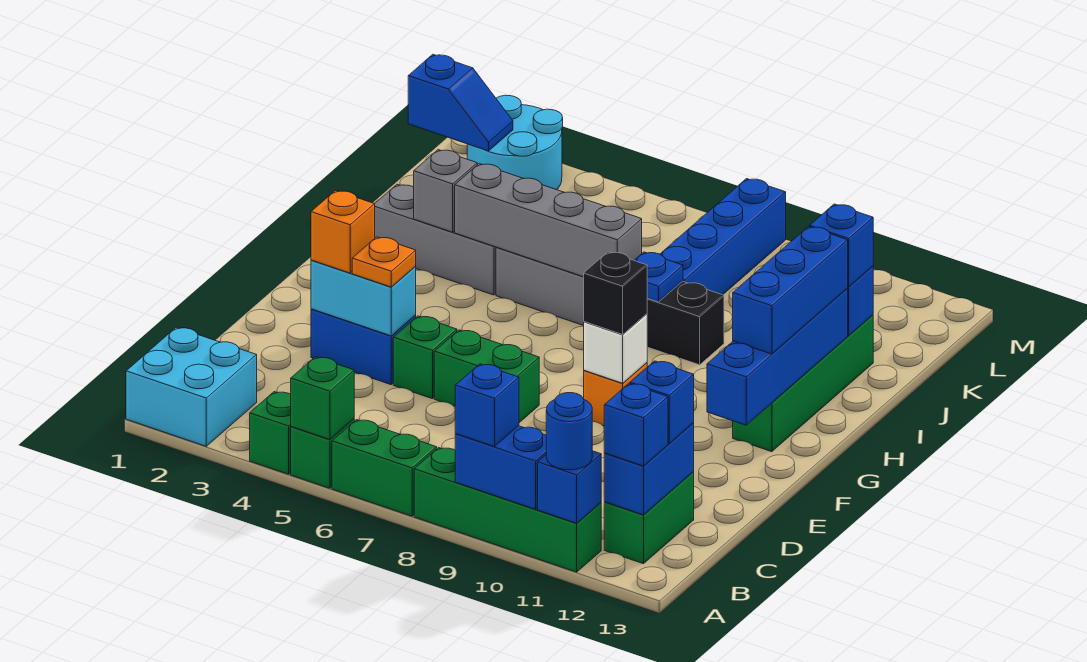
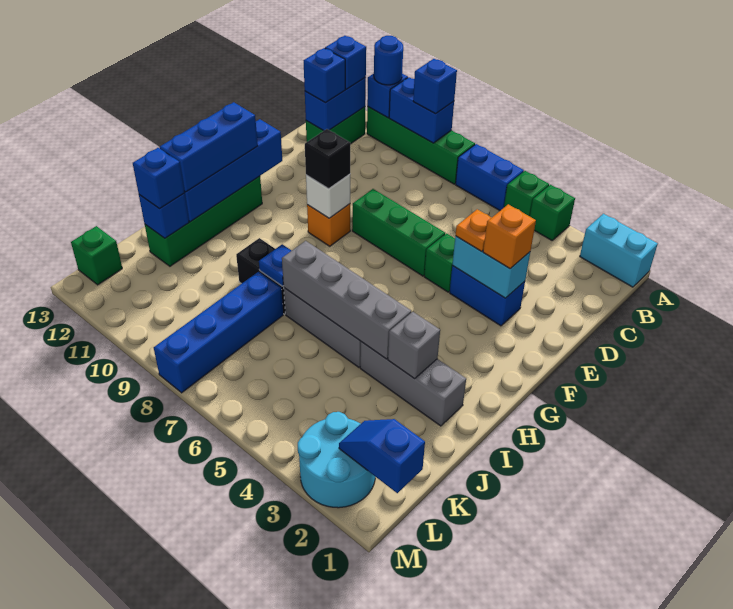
cyan 2x2 brick [126,327,257,446] -> cyan 1x2 brick [580,214,658,287]
green 1x1 brick [291,357,354,440] -> green 1x1 brick moved to [71,226,122,285]
green 1x2 brick [332,420,437,516] -> blue 1x2 brick [456,144,524,211]
green 1x2 brick [434,330,539,423] -> green 1x3 brick [352,189,445,276]

